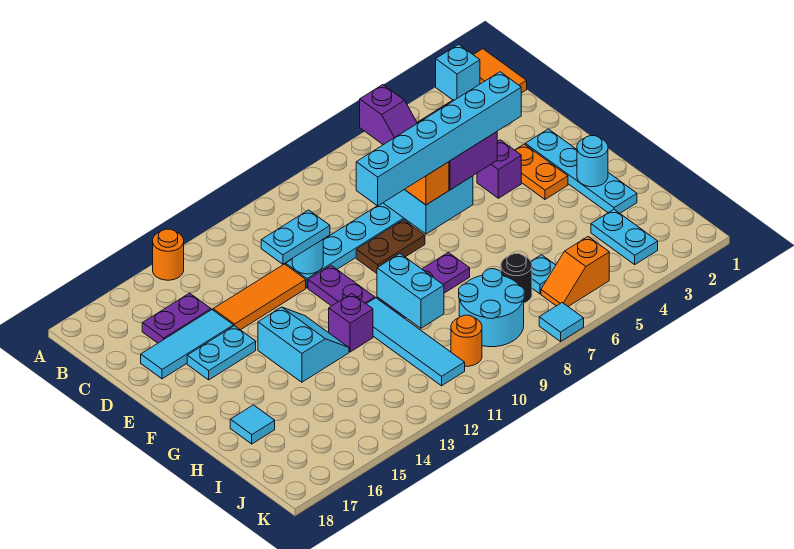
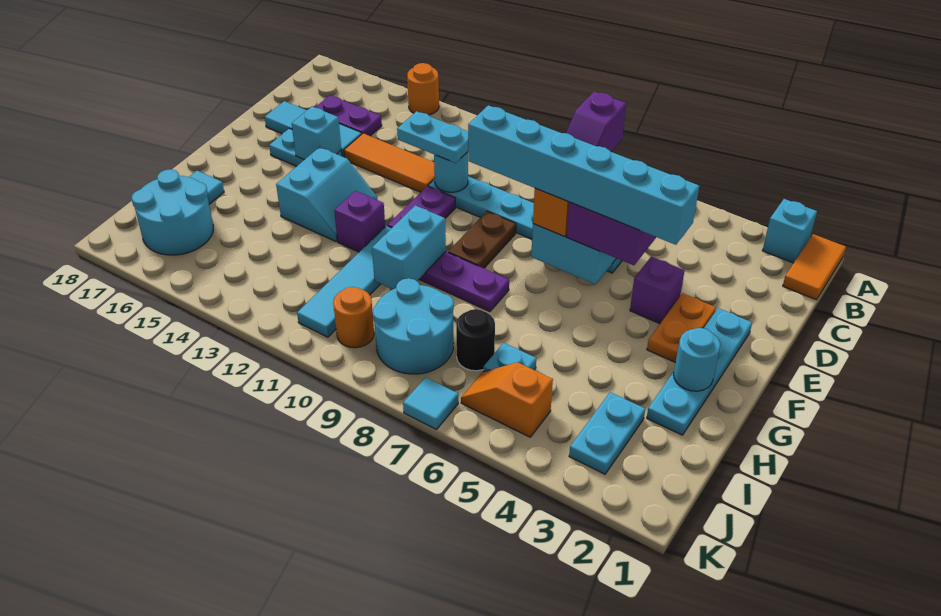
brown 1x2 plate [356,220,425,273] -> brown 1x2 plate turned to [448,211,516,268]
none -> cyan 1x1 brick [292,107,341,160]
none -> cyan 2x2 round brick [132,169,213,255]

